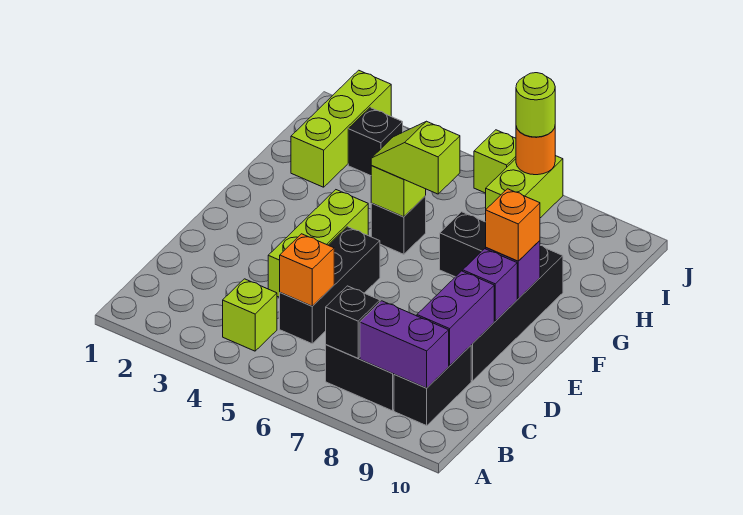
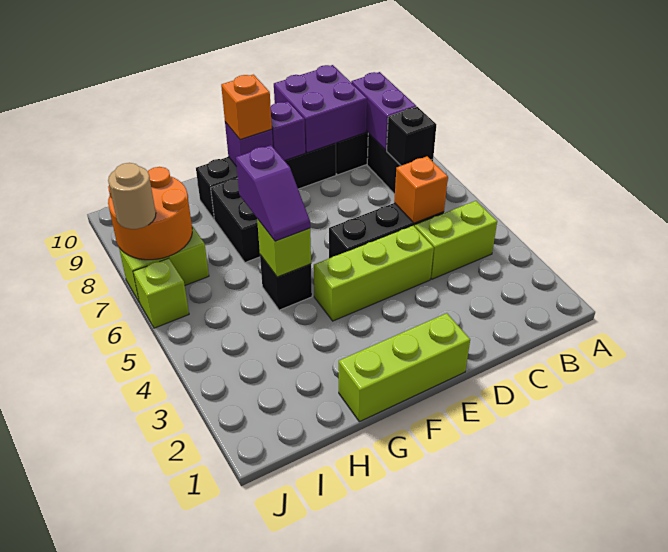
lime 1x1 brick [223,279,277,351] -> lime 1x2 brick [415,201,497,279]
purple 1x2 brick [417,271,494,366] -> purple 2x2 brick [274,65,367,153]
lime 1x2 slope [371,121,460,194] -> purple 1x2 slope [236,145,310,241]
lime 1x3 brick [291,70,391,187] -> lime 1x3 brick moved to [339,313,470,422]
black 1x1 brick [348,108,403,176] -> none
orange 1x1 round brick [516,127,555,175] -> orange 2x2 round brick [108,167,192,260]
lime 1x1 round brick [516,73,555,137] -> tan 1x1 round brick [108,163,156,229]

